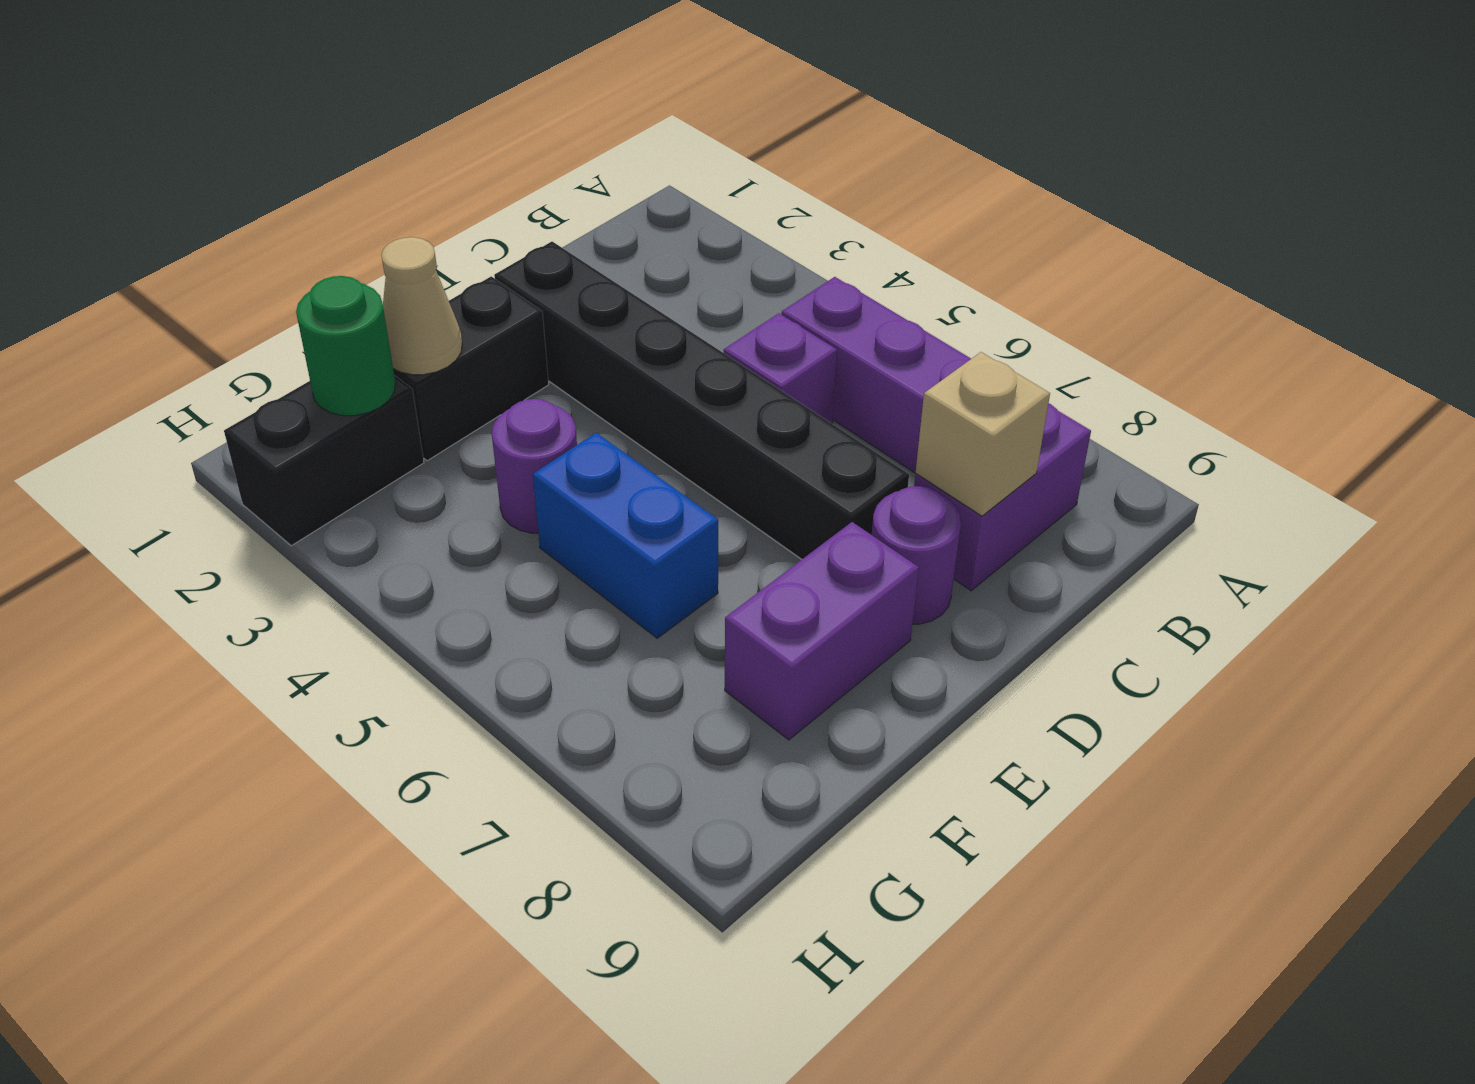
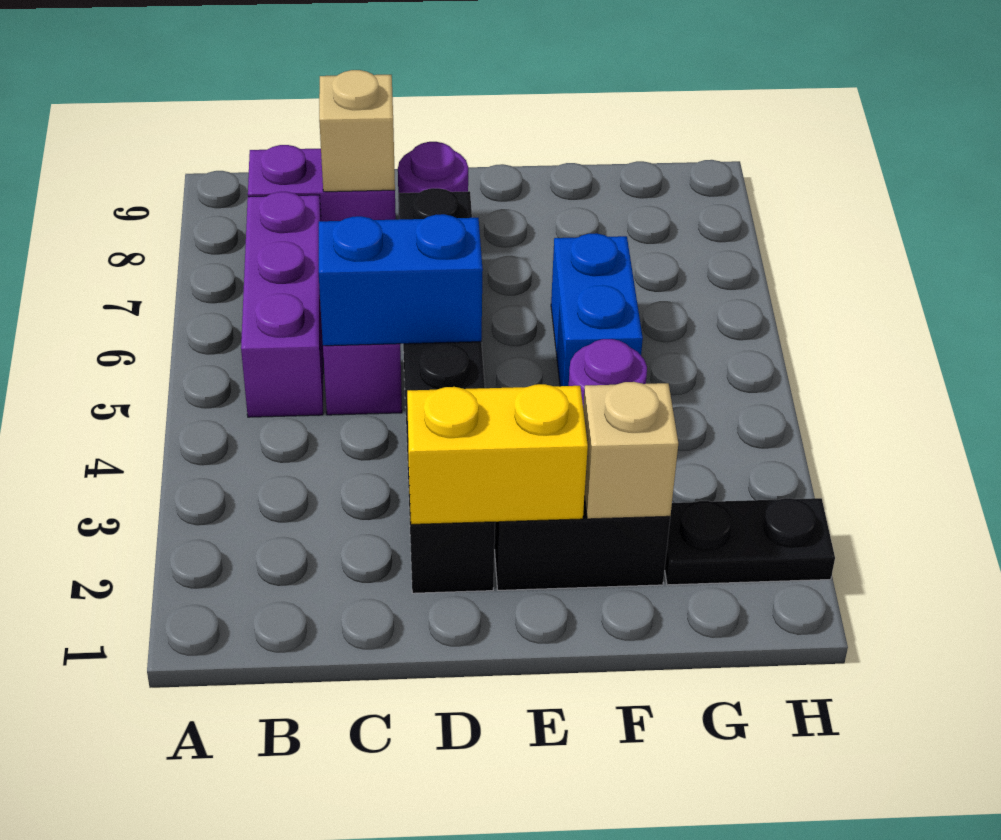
none -> blue 1x2 brick [319,214,483,346]
none -> yellow 1x2 brick [407,384,588,524]
purple 1x2 brick [725,522,919,740] -> none
tan 1x1 cone [381,237,462,375] -> tan 1x1 brick [583,382,678,519]
black 1x2 brick [224,375,424,546] -> black 1x2 plate [665,498,835,585]
green 1x1 round brick [296,276,396,416] -> none

